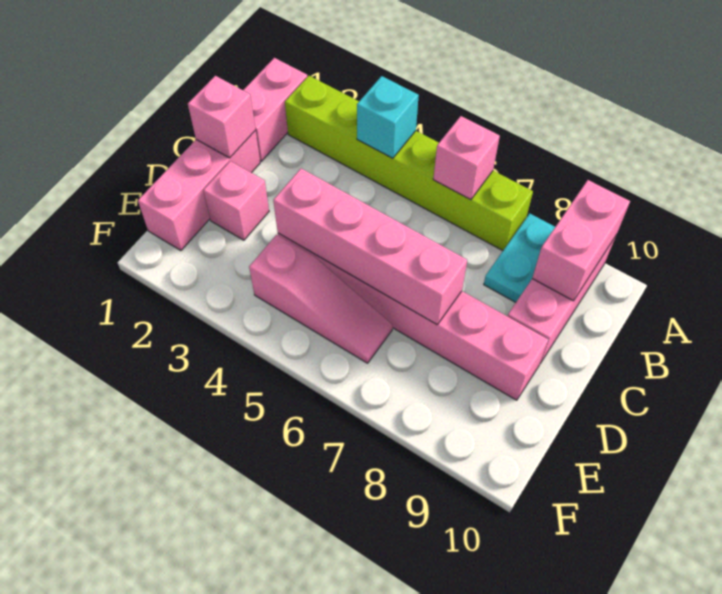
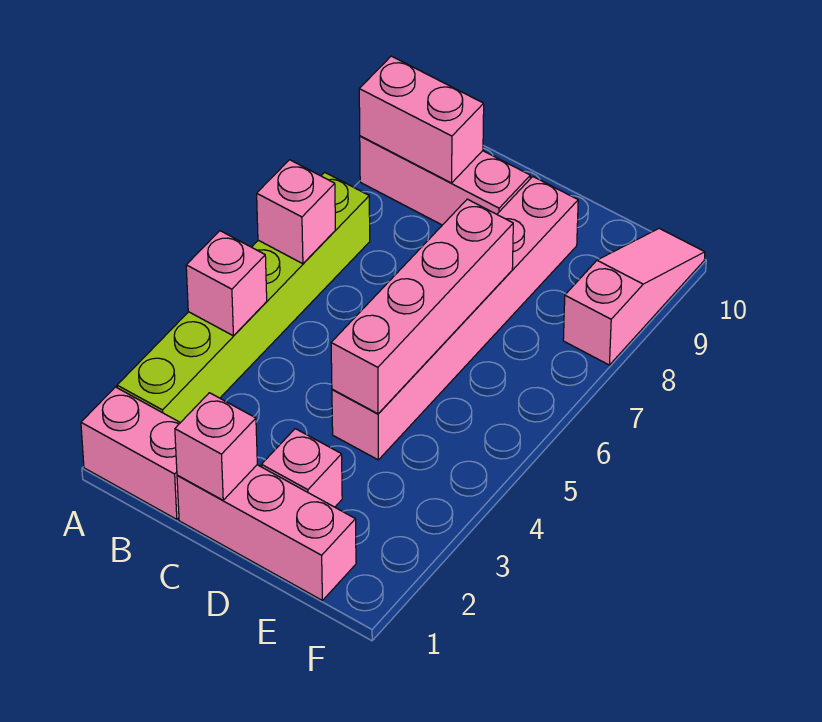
cyan 1x1 brick [357,76,419,158] -> pink 1x1 brick [186,231,267,336]
cyan 1x2 plate [484,214,555,302] -> none
pink 1x3 slope [249,235,393,363] -> pink 1x3 slope moved to [563,228,705,365]

